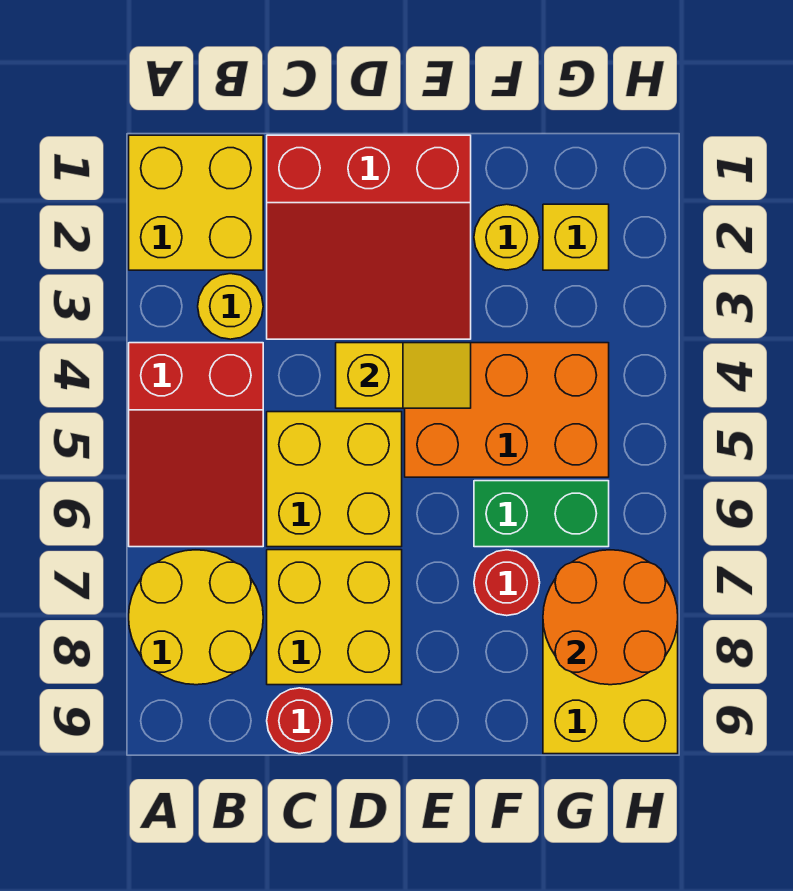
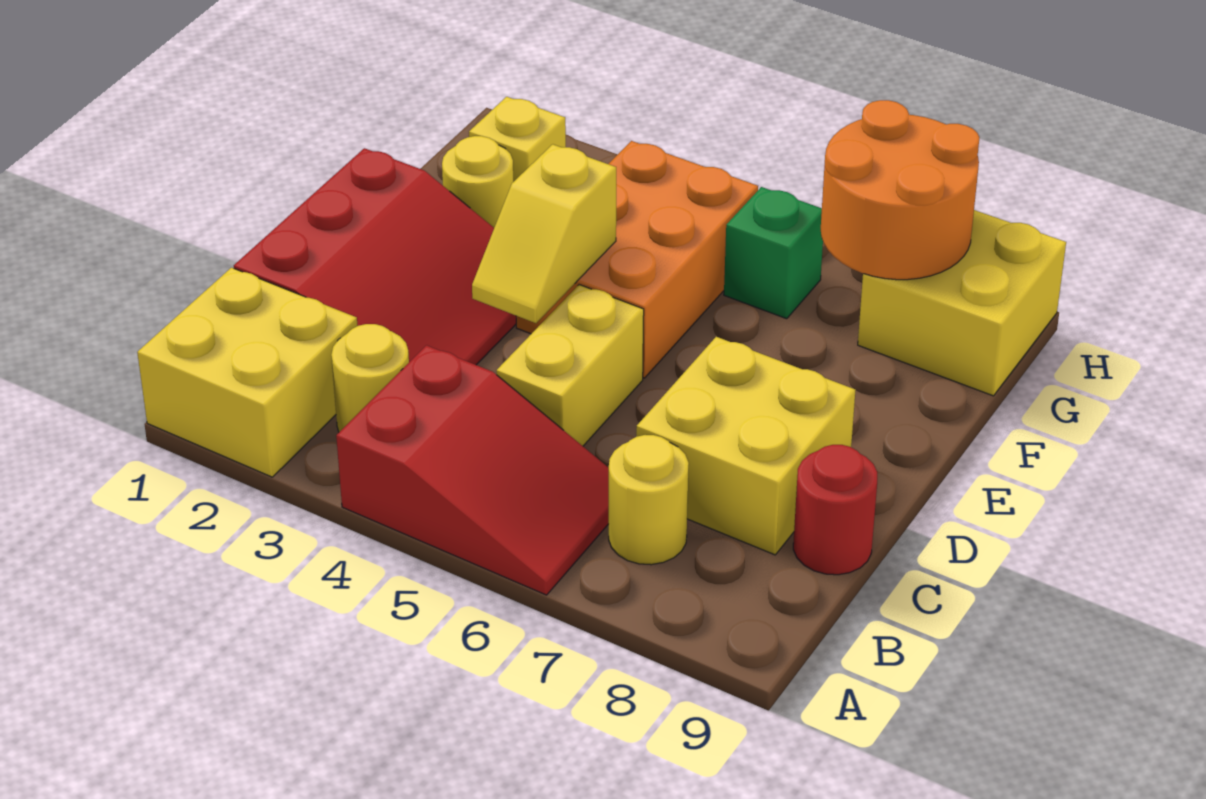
yellow 2x2 round brick [129,550,263,685] -> yellow 1x1 round brick [609,435,689,565]
yellow 2x2 brick [267,412,402,547] -> yellow 1x2 brick [496,285,644,446]
yellow 1x2 slope [336,343,471,408] -> yellow 1x2 slope turned to [472,144,616,323]
green 1x2 brick [474,481,609,547] -> green 1x1 brick [724,187,823,319]
red 1x1 round brick [474,550,540,616] -> none

